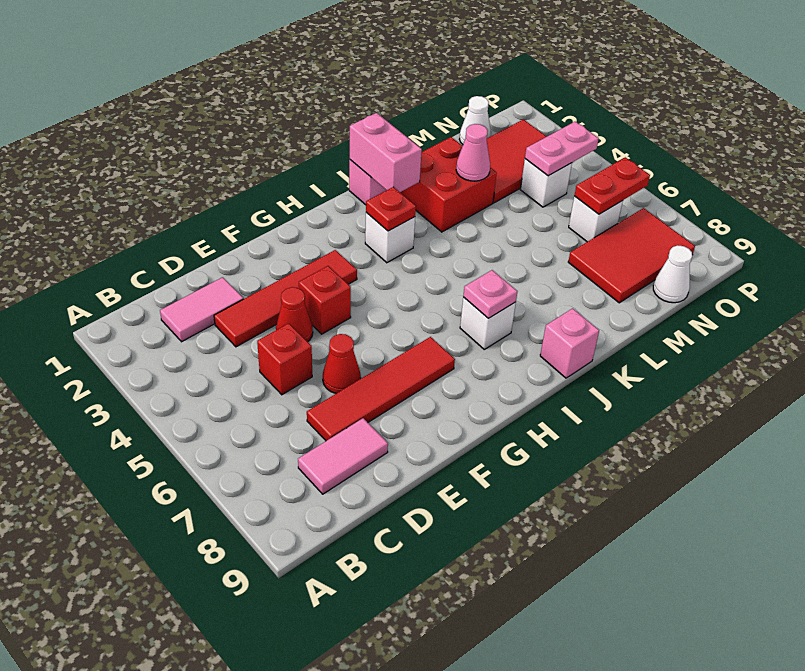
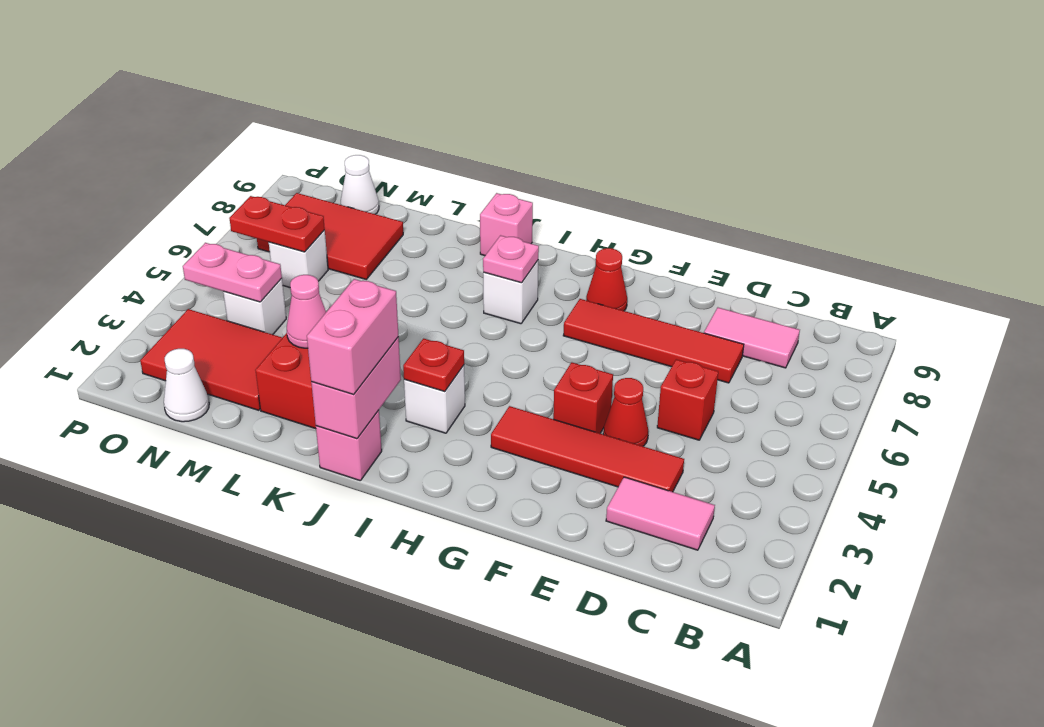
red 1x1 cone [323,334,361,393] -> red 1x1 cone moved to [586,248,627,311]
none -> pink 1x2 brick [307,279,398,394]

